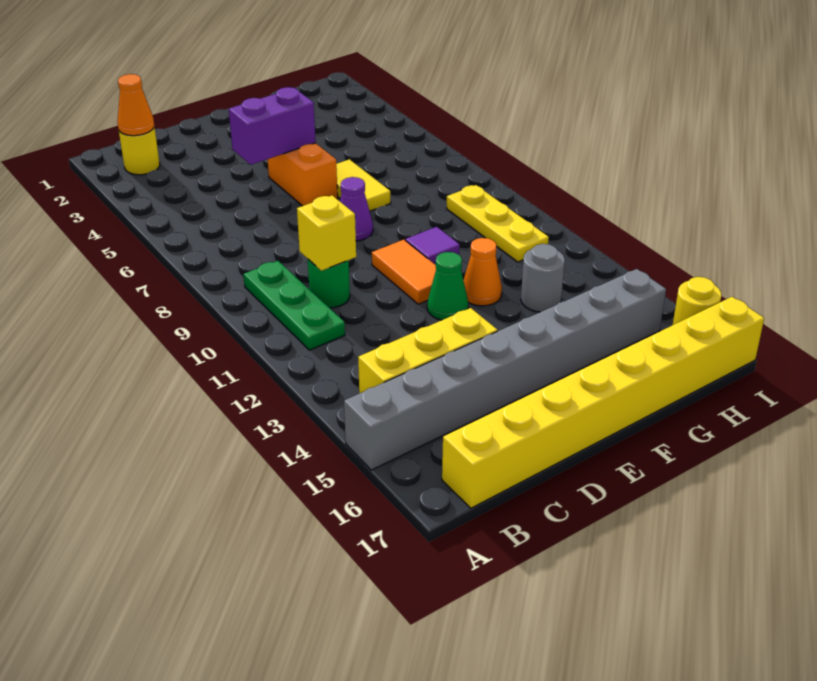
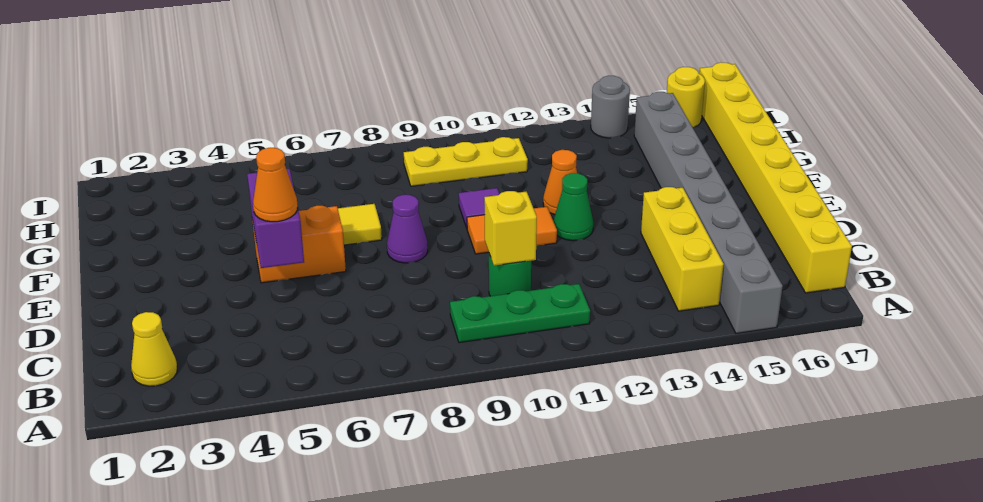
yellow 1x1 round brick [119,126,160,175] -> yellow 1x1 cone [131,312,177,386]
orange 1x1 cone [117,74,154,136] -> orange 1x1 cone moved to [253,148,298,222]
grey 1x1 round brick [521,244,565,312] -> grey 1x1 round brick moved to [591,76,630,138]

